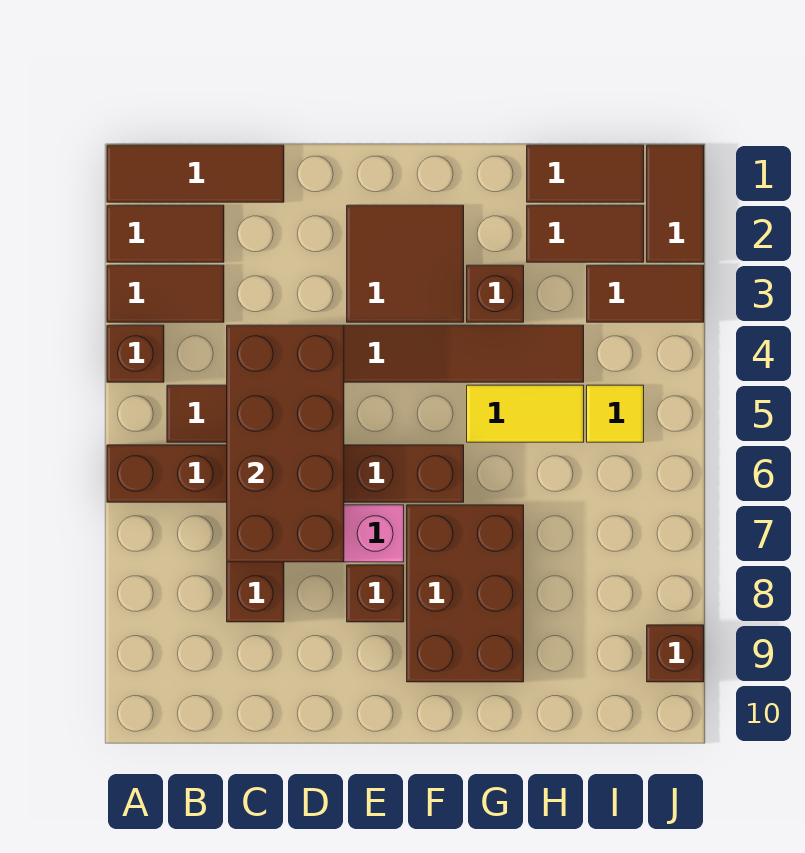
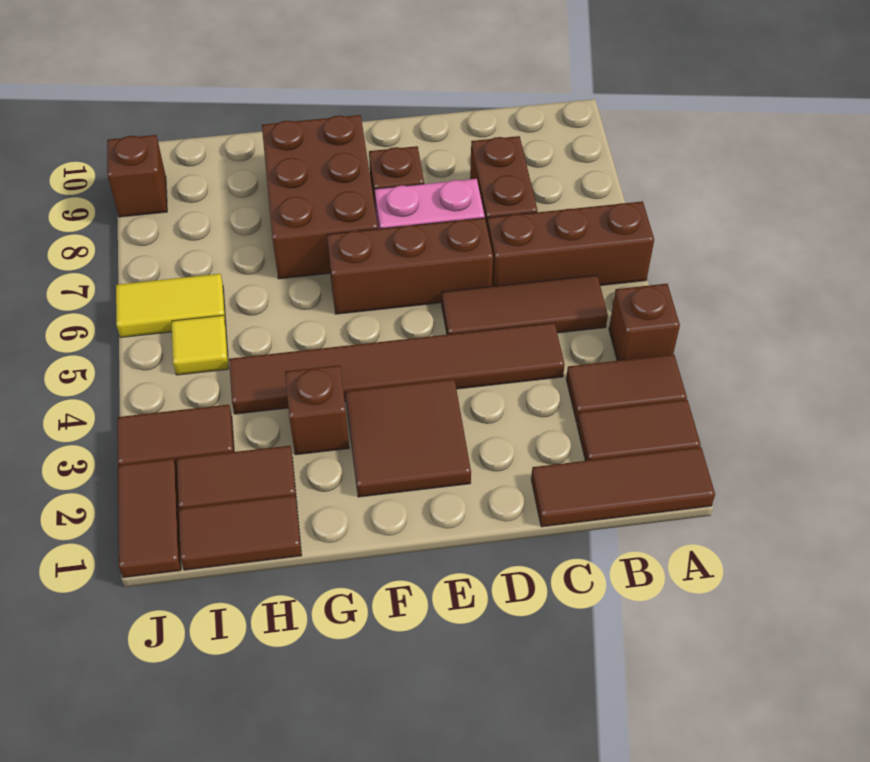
brown 2x4 brick [227,325,344,562] -> none
yellow 1x2 tile [467,385,584,442] -> yellow 1x2 tile moved to [116,274,226,337]

